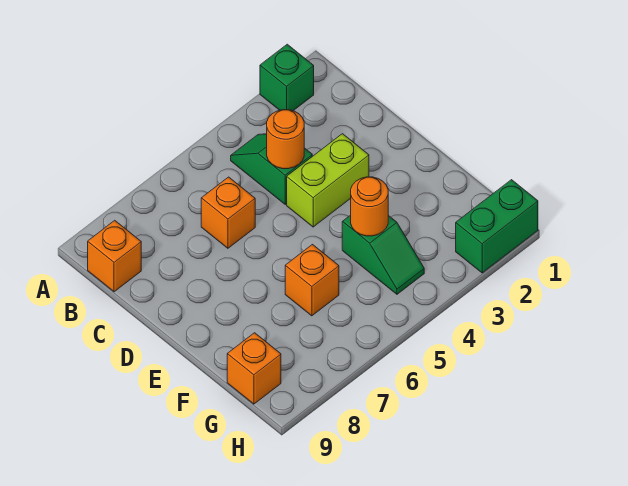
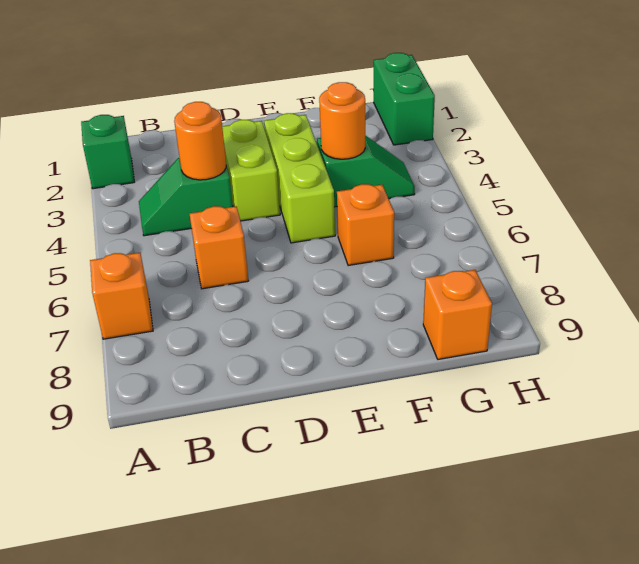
orange 1x1 brick [88,220,141,292] -> orange 1x1 brick moved to [90,253,153,339]
none -> lime 1x3 brick [264,113,335,243]

